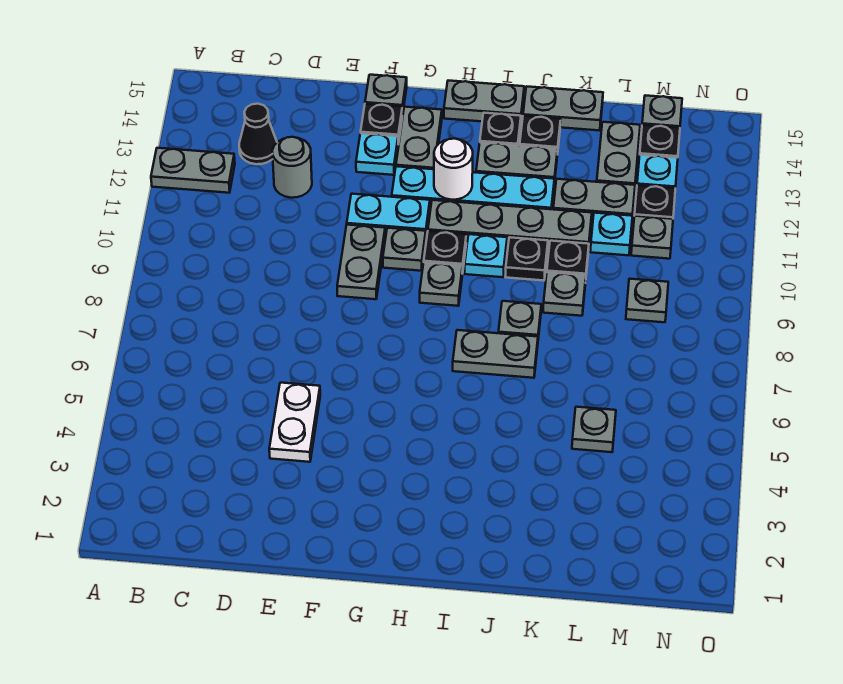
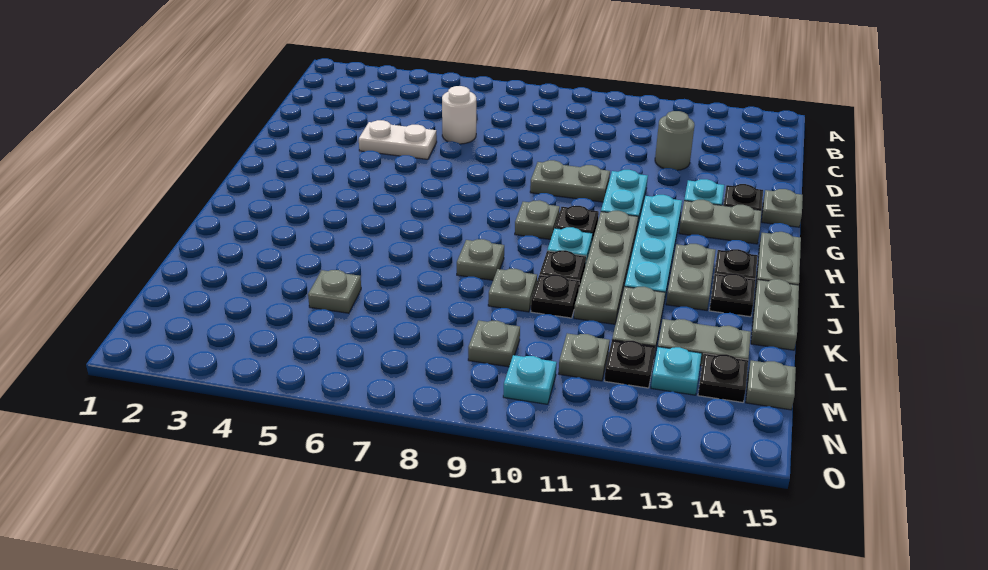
grey 1x2 plate [151,148,235,193] -> none
black 1x1 cone [239,104,277,164] -> none
grey 1x1 plate [383,228,426,271] -> none
white 1x1 round brick [434,139,473,200] -> white 1x1 round brick moved to [442,86,476,144]
grey 1x2 plate [453,330,538,378] -> none
cyan 1x1 plate [590,213,632,255] -> cyan 1x1 plate moved to [503,355,557,404]

